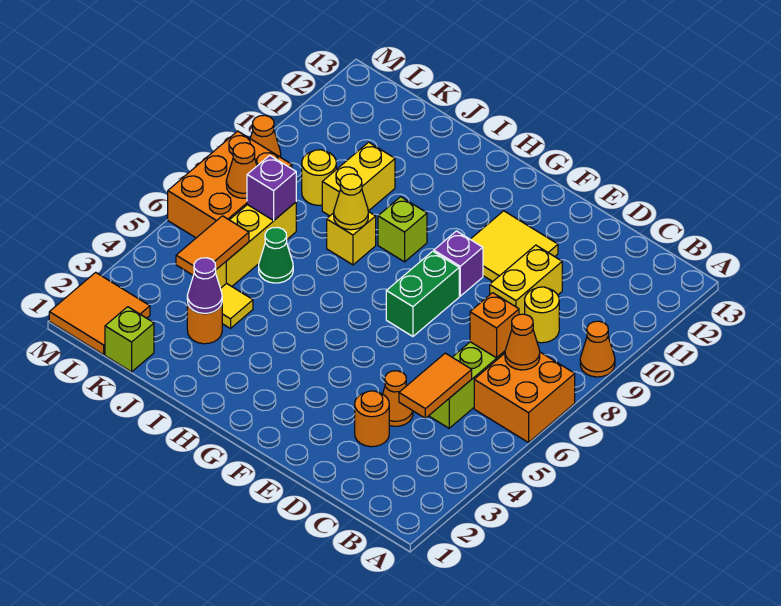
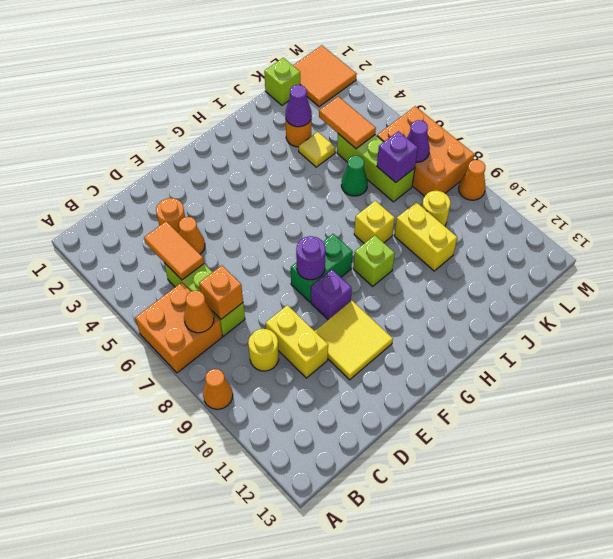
green 1x2 brick [386,251,459,336] -> green 1x2 brick turned to [291,234,353,302]
none -> purple 1x1 round brick [296,236,326,280]
yellow 1x1 cone [334,174,368,230] -> none
yellow 1x3 brick [216,202,296,288] -> lime 1x3 brick [337,134,415,202]
orange 1x1 cone [226,143,257,198] -> purple 1x1 cone [407,120,430,162]

